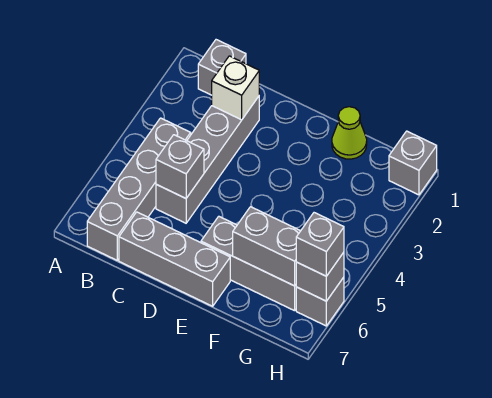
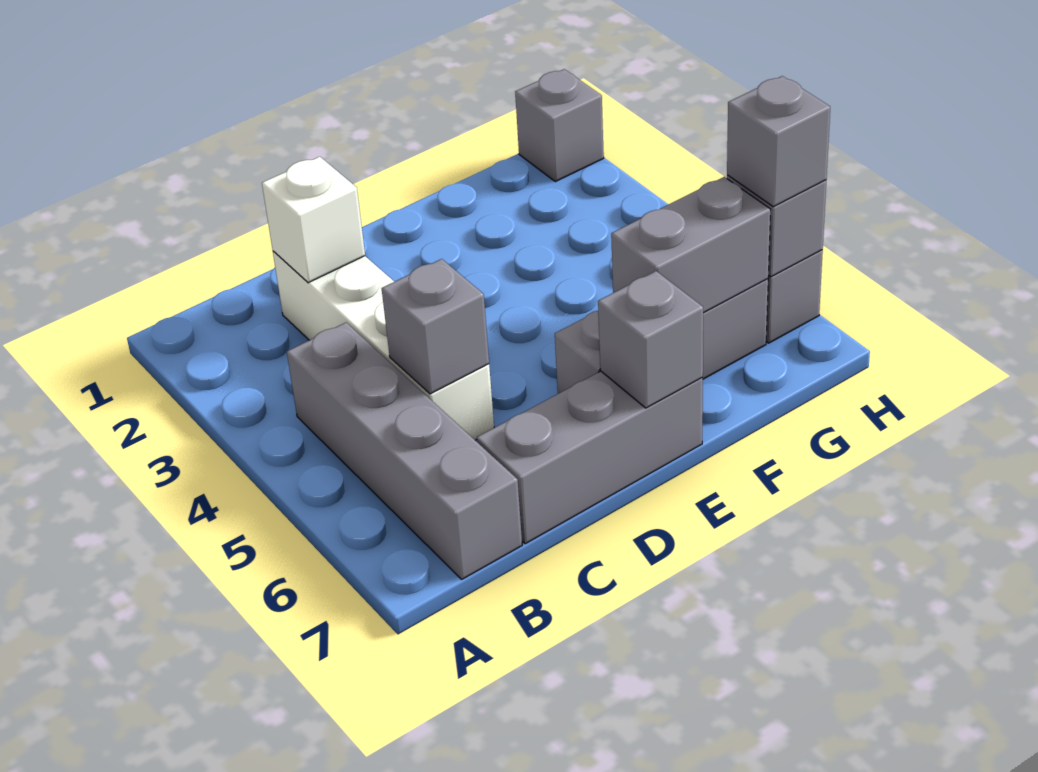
grey 1x1 brick [198,40,246,95] -> grey 1x1 brick moved to [598,271,703,408]
grey 1x4 brick [156,96,259,223] -> white 1x4 brick [273,251,494,440]
lime 1x1 cone [332,107,367,159] -> none

